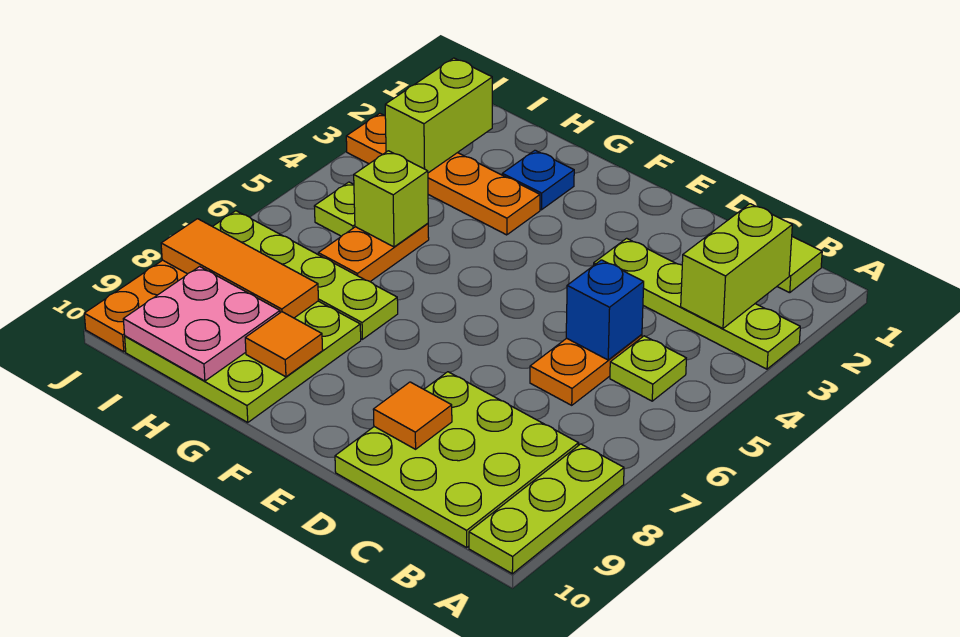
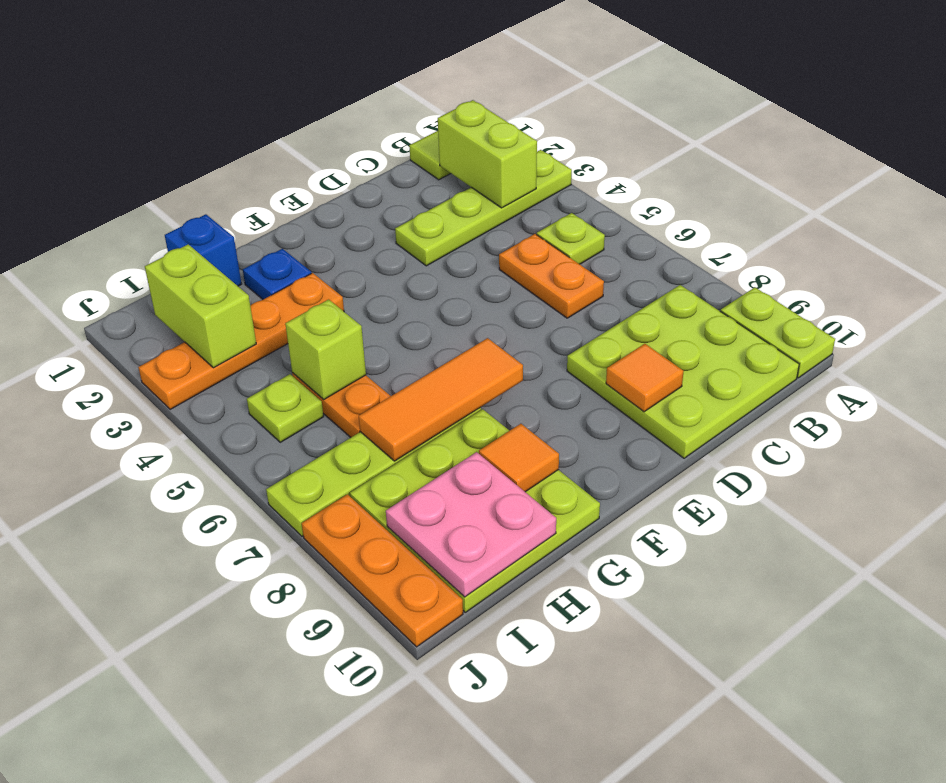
lime 1x3 plate [469,444,624,574] -> lime 1x2 plate [720,287,835,378]
blue 1x1 brick [566,260,644,360] -> blue 1x1 brick moved to [165,214,241,286]
orange 1x3 tile [161,219,318,318] -> orange 1x3 tile moved to [359,338,523,461]

